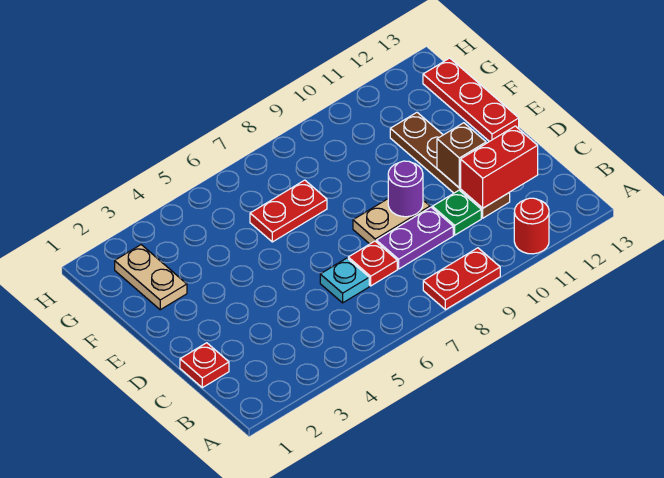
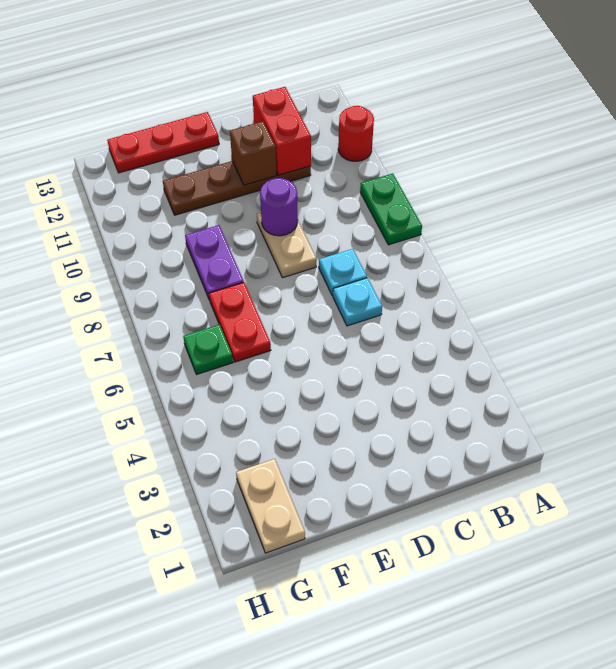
red 1x2 plate [423,248,500,310] -> green 1x2 plate [360,173,422,245]
red 1x1 plate [180,343,229,388] -> none
red 1x1 plate [348,241,397,286] -> cyan 1x1 plate [319,249,367,296]
purple 1x2 plate [376,207,453,269] -> purple 1x2 plate moved to [185,225,244,300]
green 1x1 plate [432,190,481,235] -> green 1x1 plate moved to [183,324,233,374]
tan 1x2 plate [115,245,187,310] -> tan 1x2 plate turned to [236,459,305,553]

